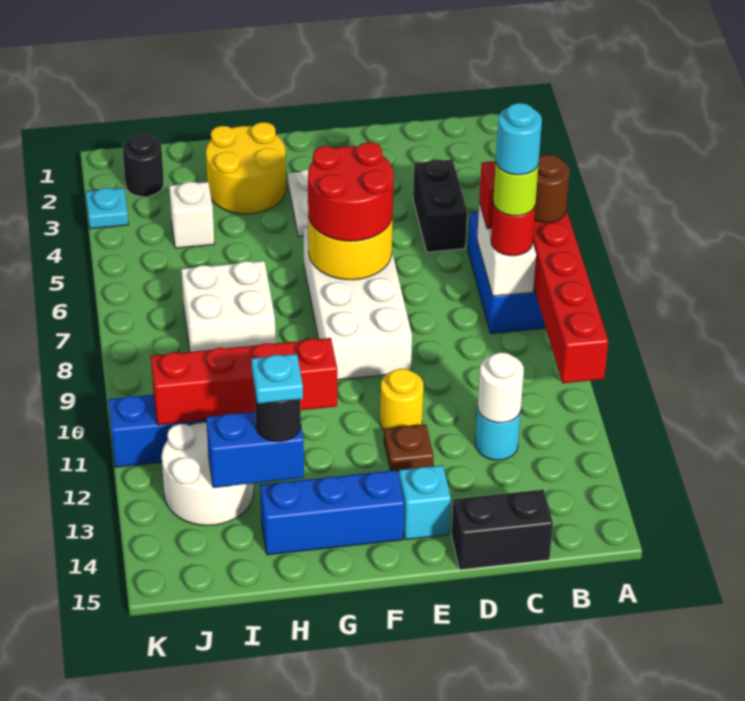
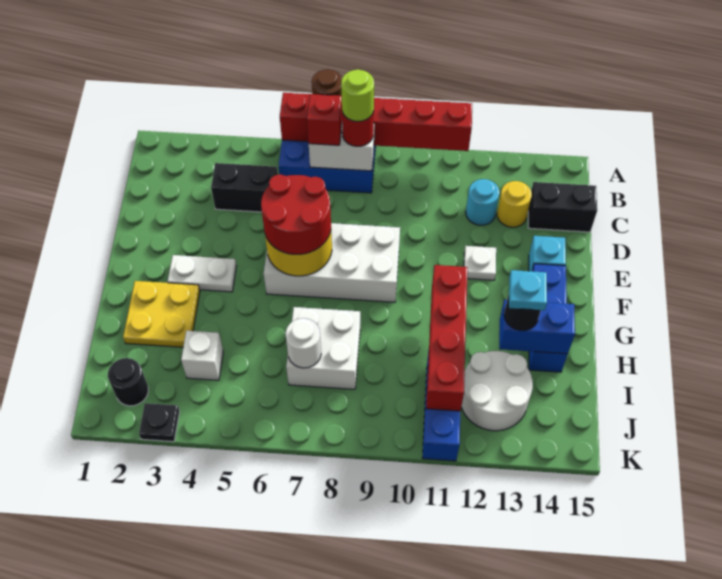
cyan 1x1 round brick [496,103,542,175] -> none
white 1x1 round brick [478,352,524,423] -> white 1x1 round brick moved to [286,318,321,368]
black 1x2 brick [452,490,553,570] -> black 1x2 brick turned to [528,182,597,232]
yellow 1x1 round brick [380,369,423,430] -> yellow 1x1 round brick moved to [497,181,532,227]
brown 1x1 plate [384,424,434,471] -> white 1x1 plate [464,246,496,280]
yellow 2x2 round brick [206,122,286,214] -> yellow 2x2 plate [123,281,200,347]
blue 1x2 brick [206,412,304,488] -> blue 1x2 brick turned to [499,300,575,354]
cyan 1x1 plate [86,188,128,229] -> black 1x1 plate [139,403,180,442]

